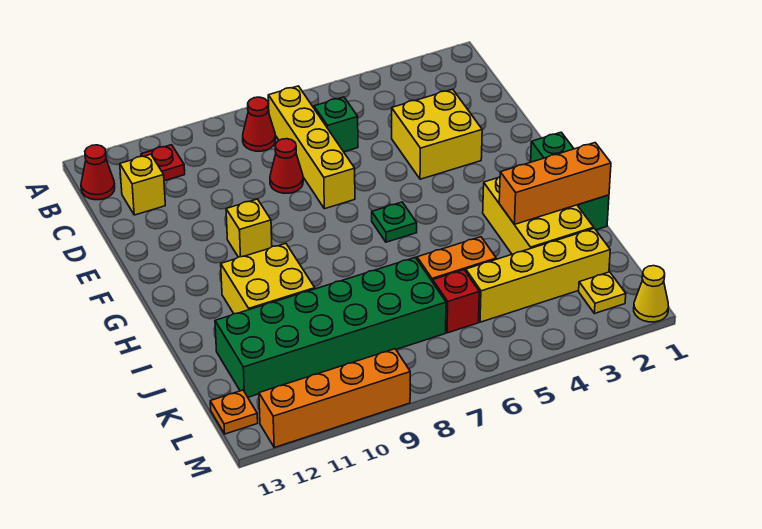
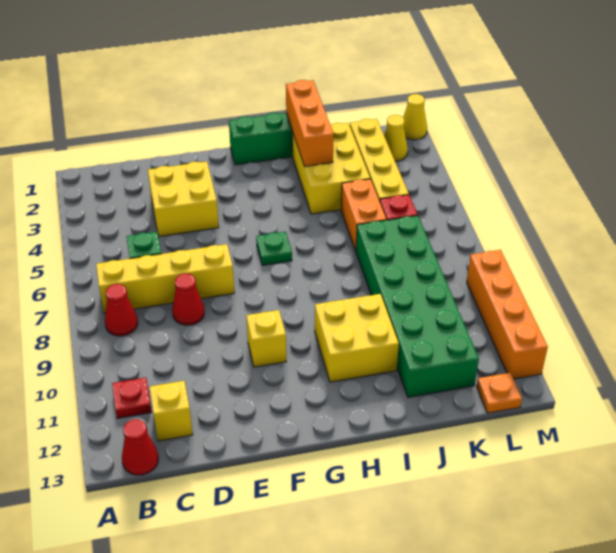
yellow 2x3 brick [483,177,594,254] -> yellow 2x3 brick turned to [292,123,370,214]
yellow 1x1 plate [579,272,626,314] -> yellow 1x1 cone [384,115,408,161]

